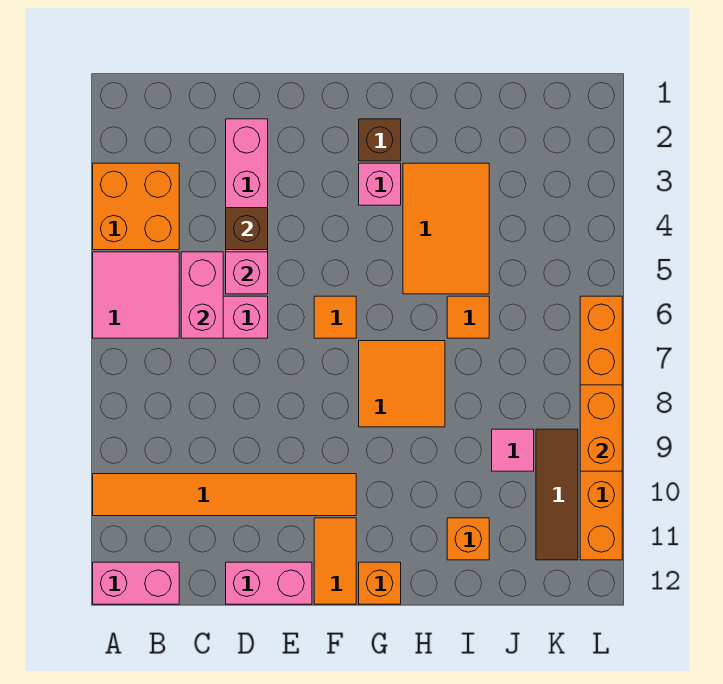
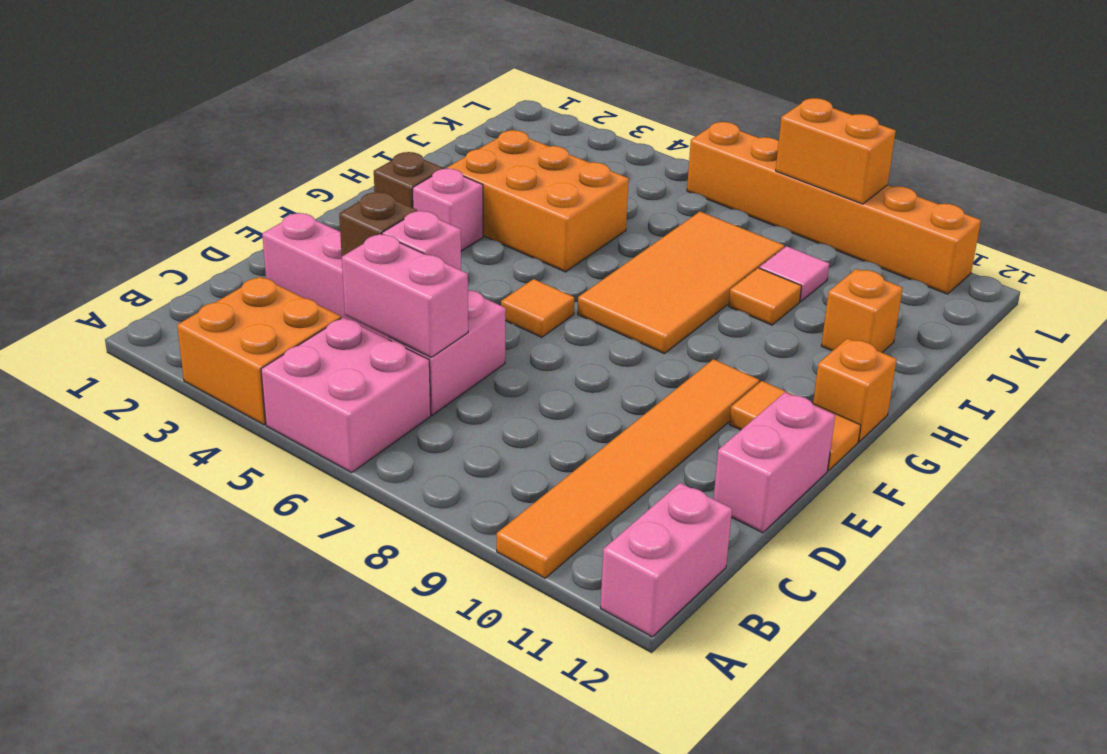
pink 2x2 tile [93,252,179,338] -> pink 2x2 brick [261,318,431,473]
orange 2x2 tile [359,341,445,427] -> orange 2x4 tile [578,212,784,354]
orange 2x3 tile [403,163,489,294] -> orange 2x3 brick [447,130,629,272]
orange 1x1 tile [447,296,489,338] -> orange 1x1 tile moved to [729,268,801,325]
brown 1x3 tile [536,429,578,560] -> none

